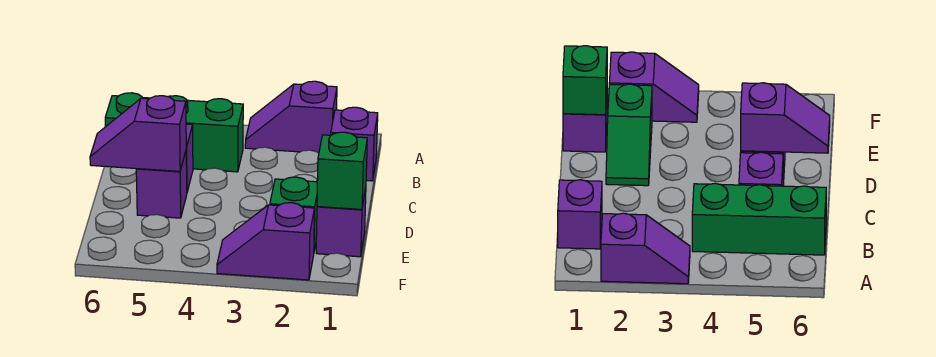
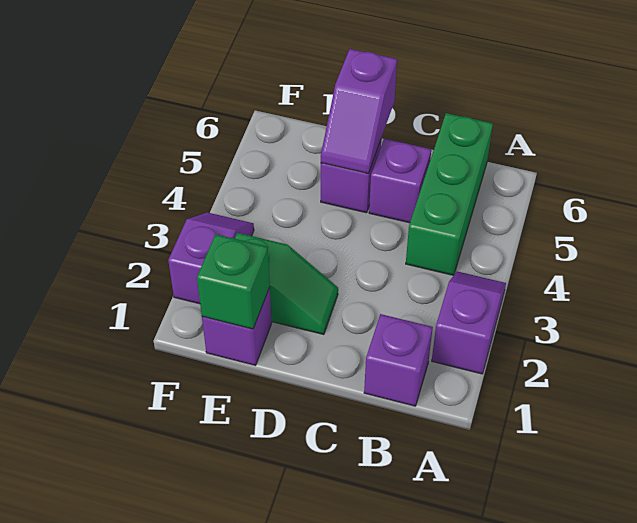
purple 1x2 slope [90,96,186,171] -> purple 1x2 slope turned to [321,49,397,174]

